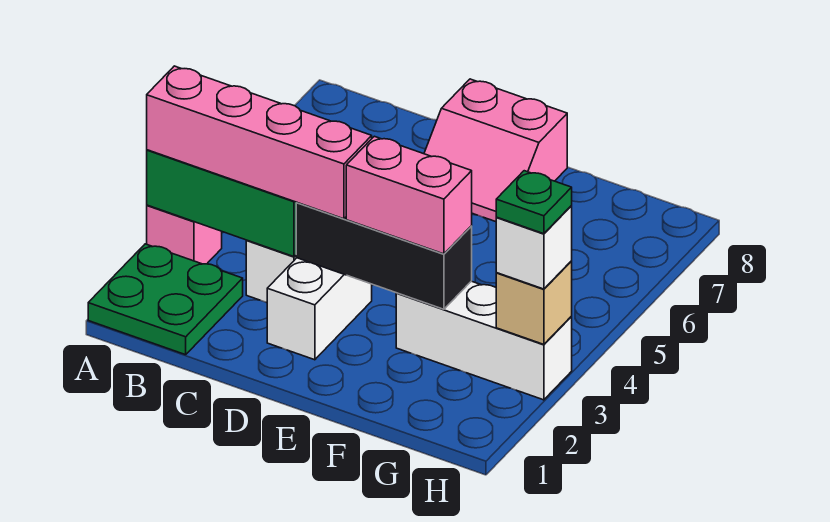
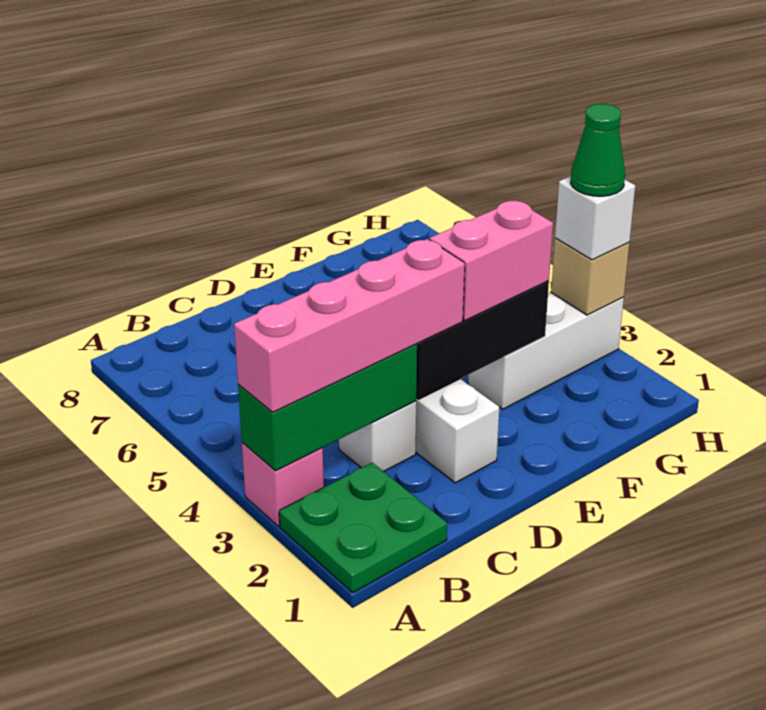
pink 2x2 slope [424,79,567,222] -> none
green 1x1 plate [496,171,572,234] -> green 1x1 cone [571,104,625,196]

